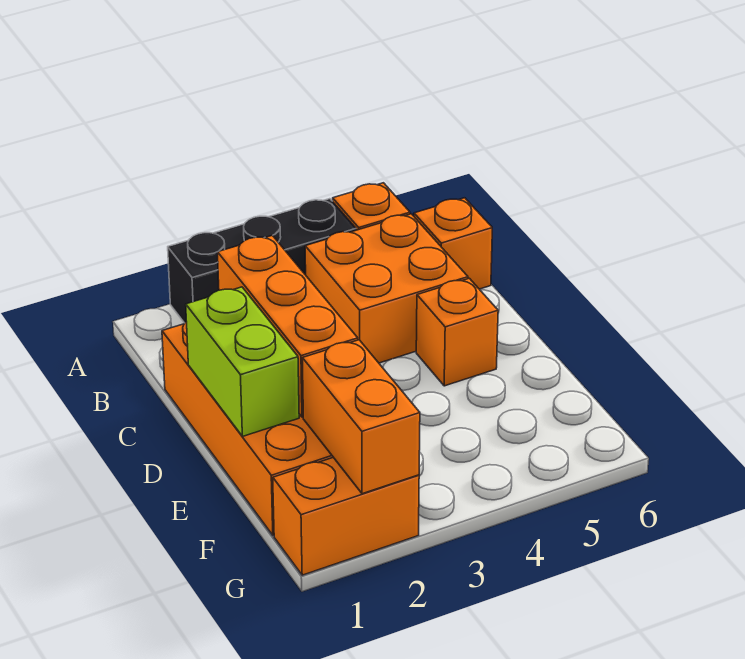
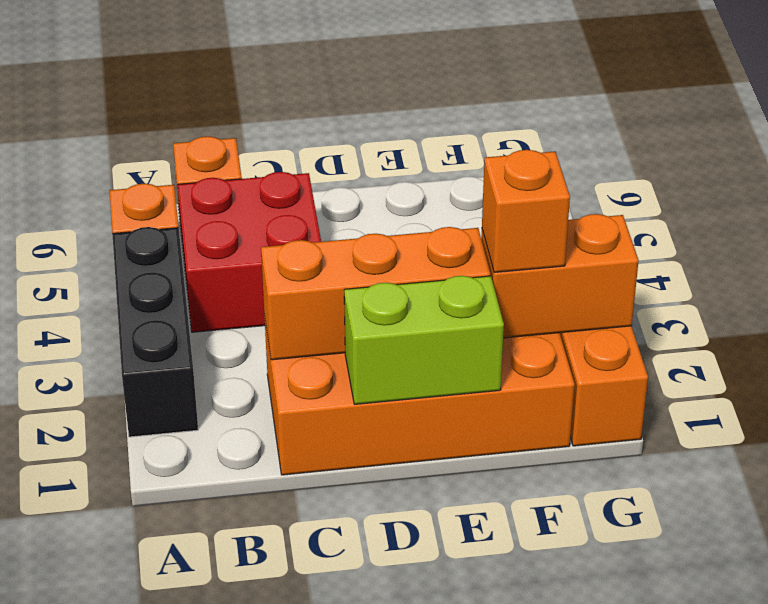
orange 2x2 brick [305,214,468,363] -> red 2x2 brick [178,172,321,332]
orange 1x1 brick [416,278,498,386] -> orange 1x1 brick moved to [482,150,570,273]

